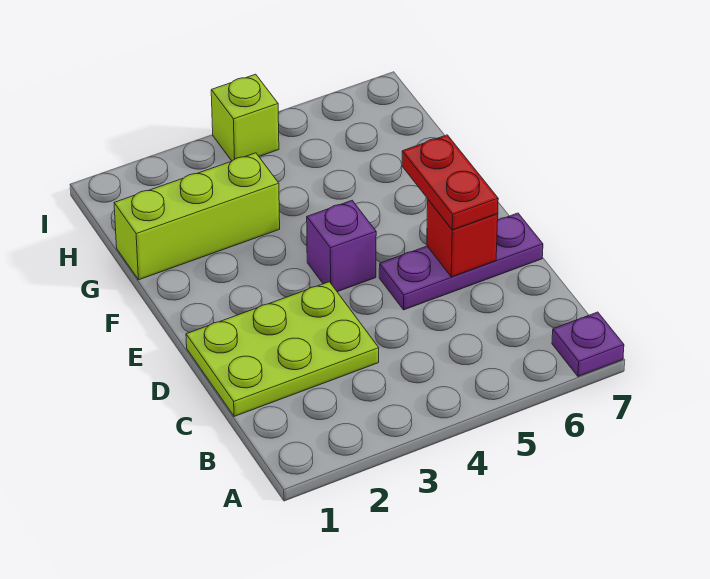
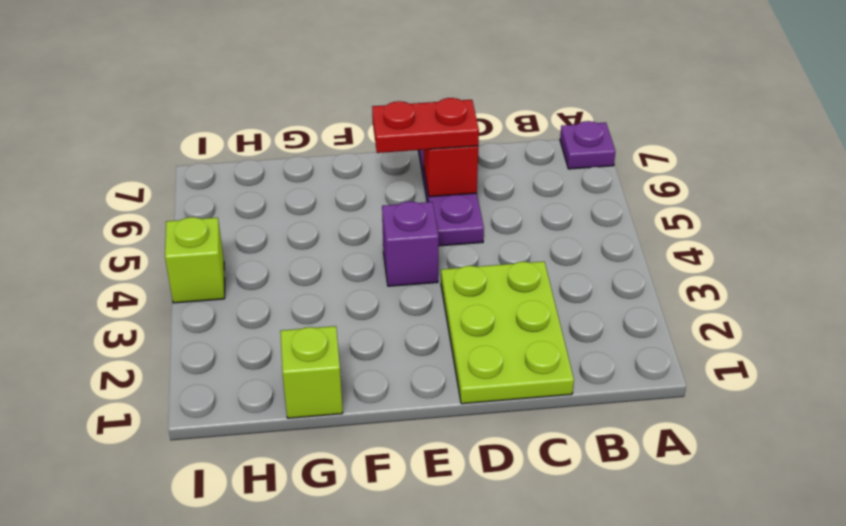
lime 1x3 brick [114,153,280,280] -> lime 1x1 brick [280,326,343,418]

